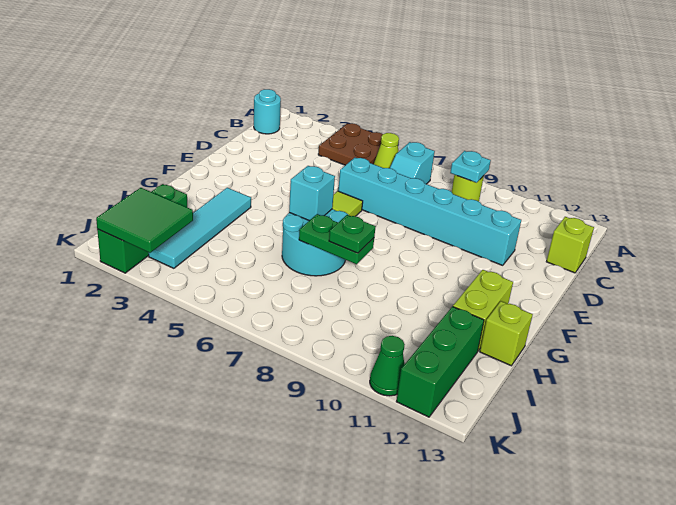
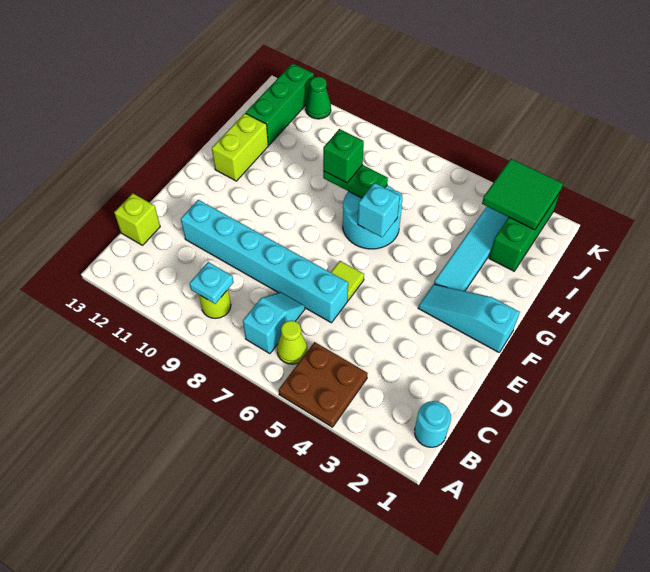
none -> cyan 1x3 slope [418,284,520,352]
green 1x1 plate [329,215,376,253] -> green 1x1 brick [323,129,364,183]
lime 1x1 brick [480,301,533,366] -> none

